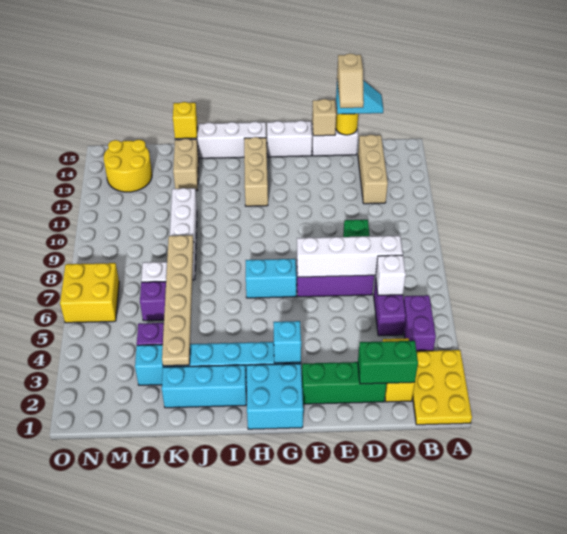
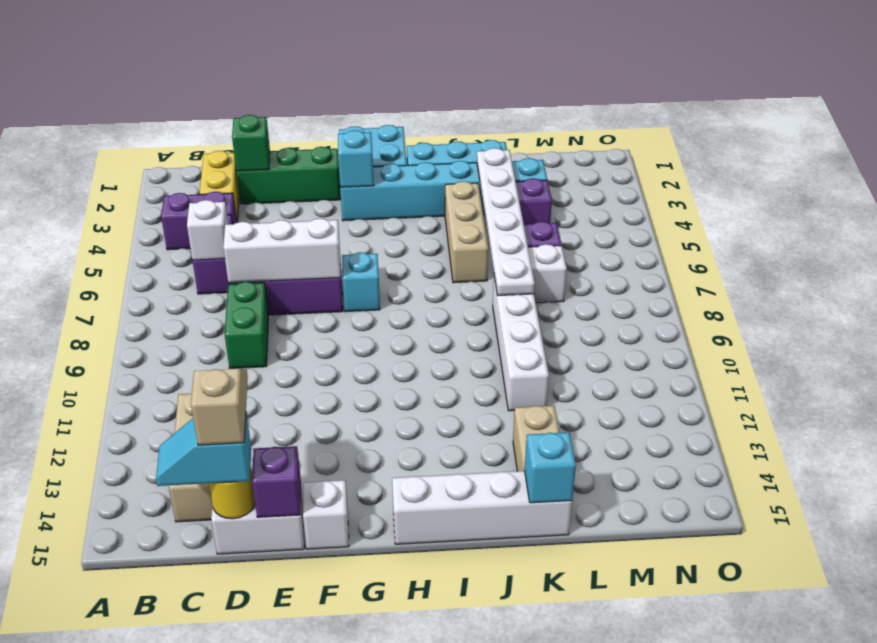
yellow 2x3 plate [413,350,472,425] -> none
purple 1x2 brick [404,295,436,351] -> purple 1x2 brick turned to [161,192,237,250]
green 1x2 brick [358,341,418,384] -> green 1x1 brick [232,115,270,171]
white 1x4 brick [297,236,403,277] -> white 1x3 brick [223,218,341,283]
tan 1x1 brick [312,99,336,136] -> purple 1x1 brick [252,446,301,517]
white 1x2 brick [267,121,312,157] -> white 1x1 brick [303,480,349,549]
cyan 1x2 brick [246,259,296,298] -> cyan 1x1 brick [342,252,380,312]
tan 1x3 brick [244,137,268,206] -> tan 1x3 brick moved to [445,181,488,283]
tan 1x6 plate [162,235,194,366] -> white 1x6 plate [477,148,535,296]
yellow 1x1 brick [173,102,197,139] -> cyan 1x1 brick [524,432,576,503]
yellow 2x2 round brick [104,140,152,192] -> none
yellow 2x2 brick [60,263,119,323] -> none

